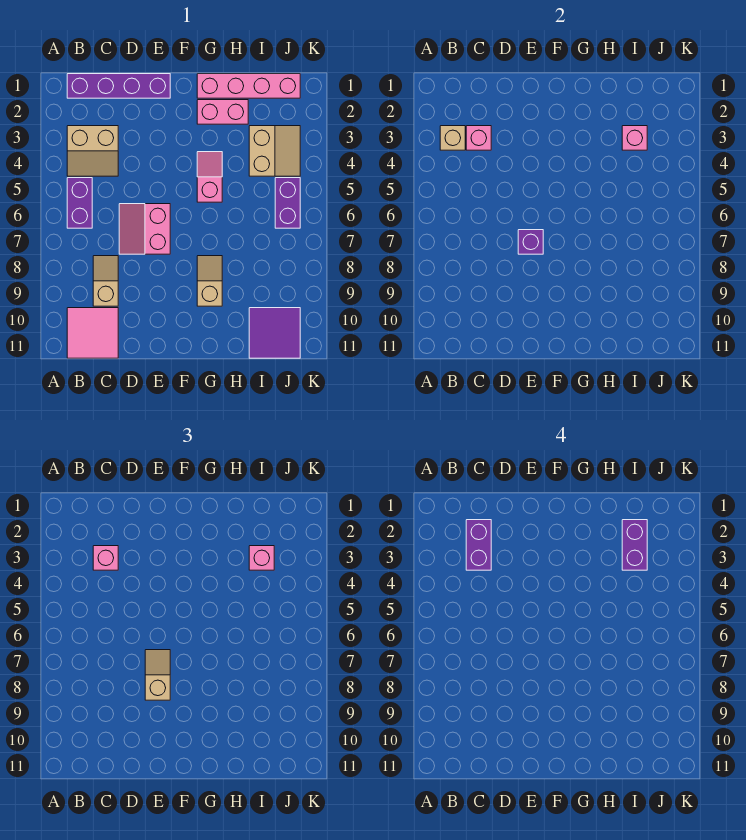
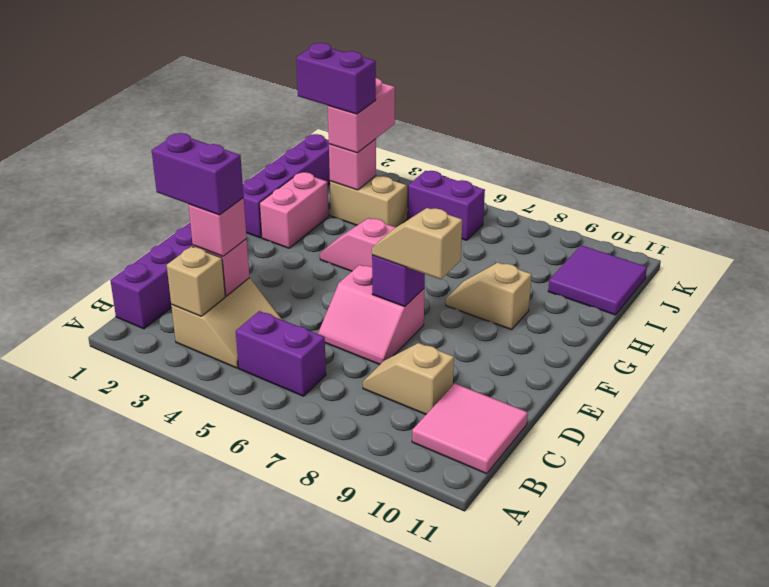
pink 1x4 brick [197,74,300,98] -> purple 1x4 brick [243,134,330,238]
pink 1x1 brick [249,546,274,570] -> pink 1x2 brick [328,78,395,153]

